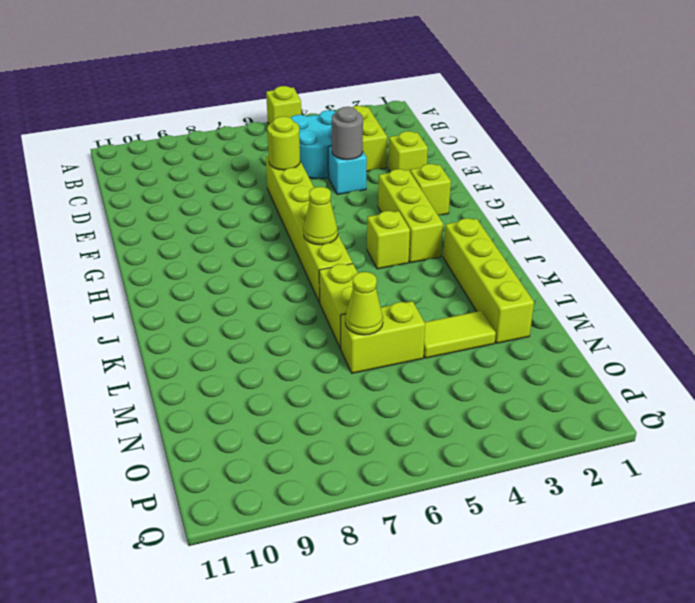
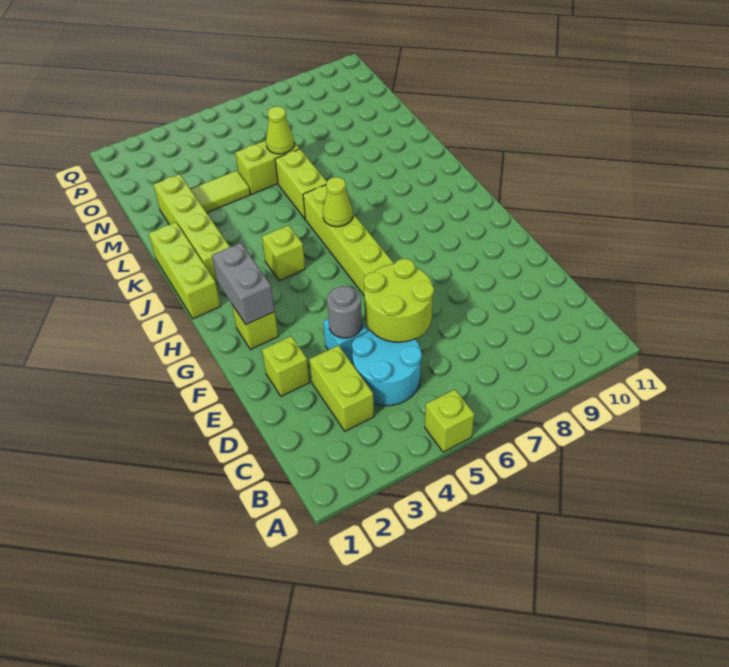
lime 1x1 round brick [267,116,300,170] -> lime 2x2 round brick [364,259,434,342]
none -> grey 1x2 brick [212,243,275,325]
lime 1x3 brick [378,169,443,263] -> lime 1x3 brick moved to [149,222,221,319]

